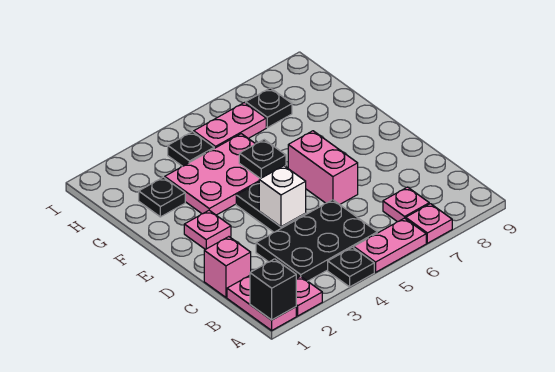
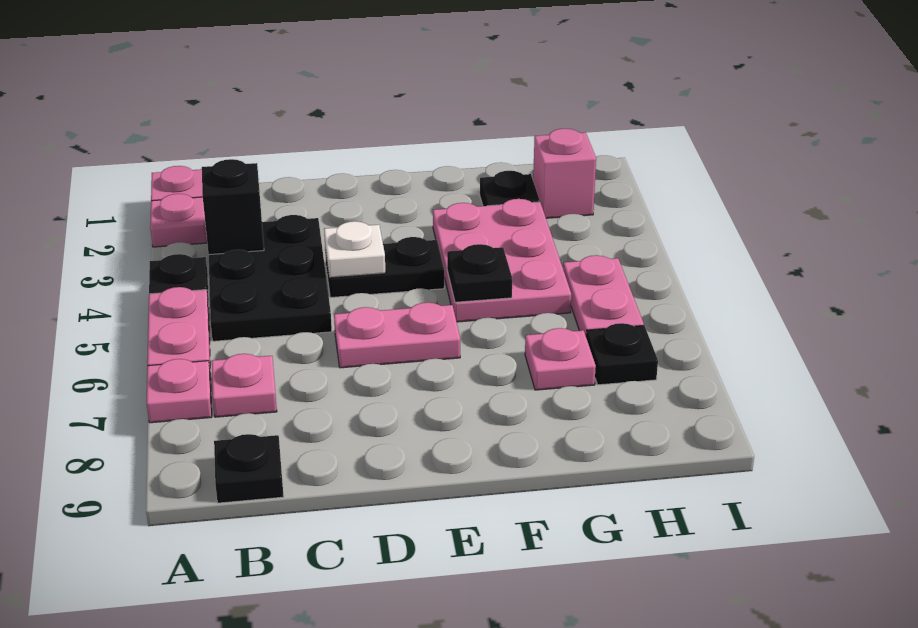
black 1x1 brick [250,259,296,320] -> black 1x1 brick moved to [202,159,264,255]
pink 1x1 brick [204,237,251,297] -> pink 1x1 brick moved to [533,129,596,218]
white 1x1 brick [259,166,306,227] -> white 1x1 plate [324,221,385,278]
pink 1x2 brick [288,131,358,205] -> pink 1x2 plate [334,302,460,368]
pink 1x1 plate [184,210,231,250] -> pink 1x1 plate moved to [525,328,596,390]
black 1x1 plate [168,132,214,166] -> black 1x1 plate moved to [214,434,284,503]

